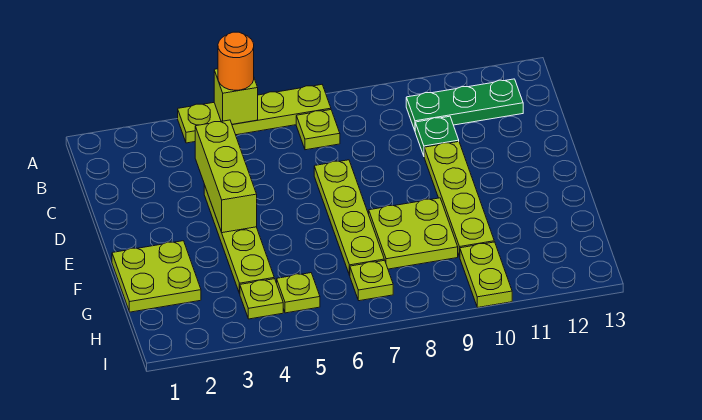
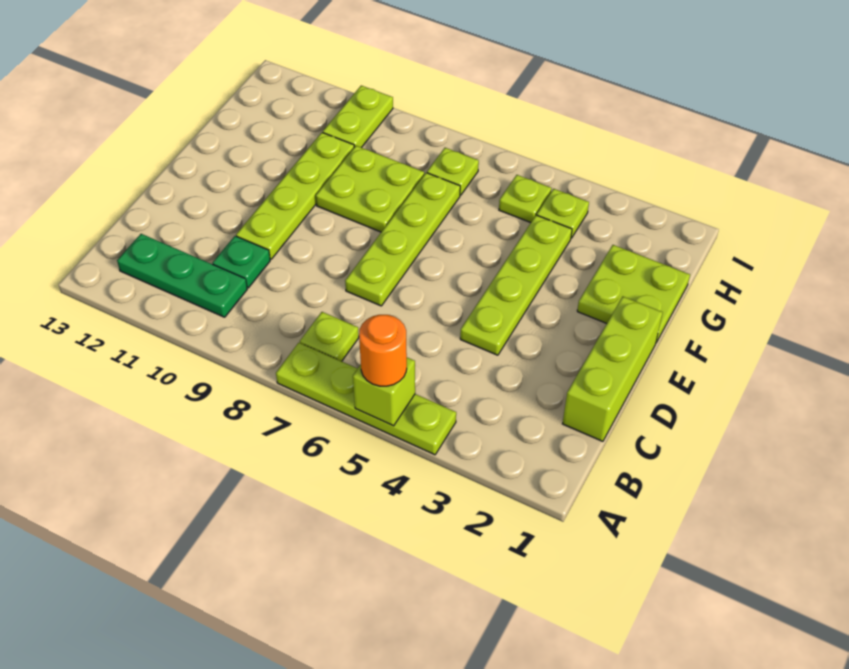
lime 1x3 brick [195,120,257,233] -> lime 1x3 brick moved to [562,297,663,441]

